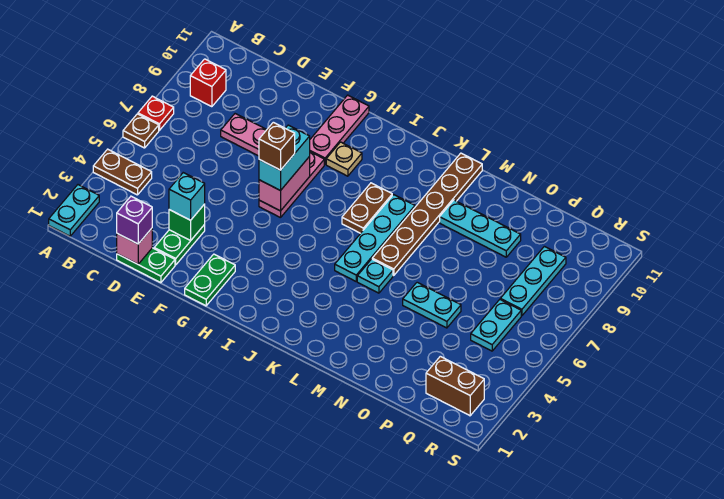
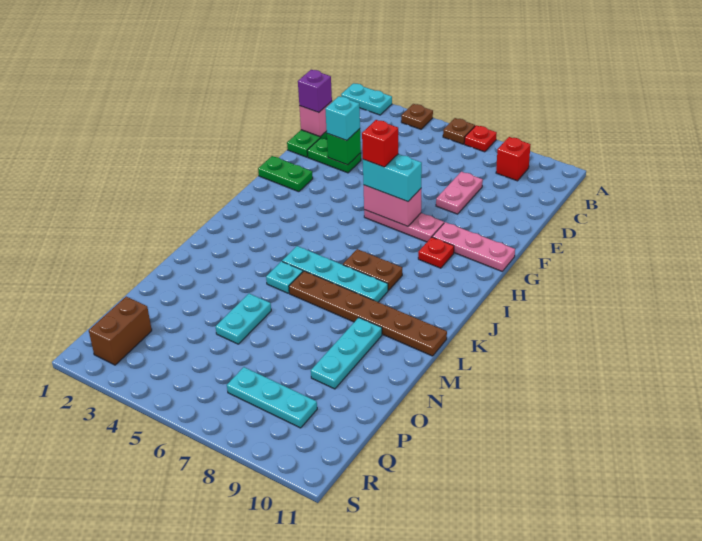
brown 1x2 plate [93,149,152,195] -> brown 1x1 plate [401,104,433,129]
brown 1x1 brick [259,122,295,170] -> red 1x1 brick [362,120,398,167]
tan 1x1 plate [326,142,362,176] -> red 1x1 plate [418,237,454,268]
cyan 1x2 plate [471,300,521,351] -> none

